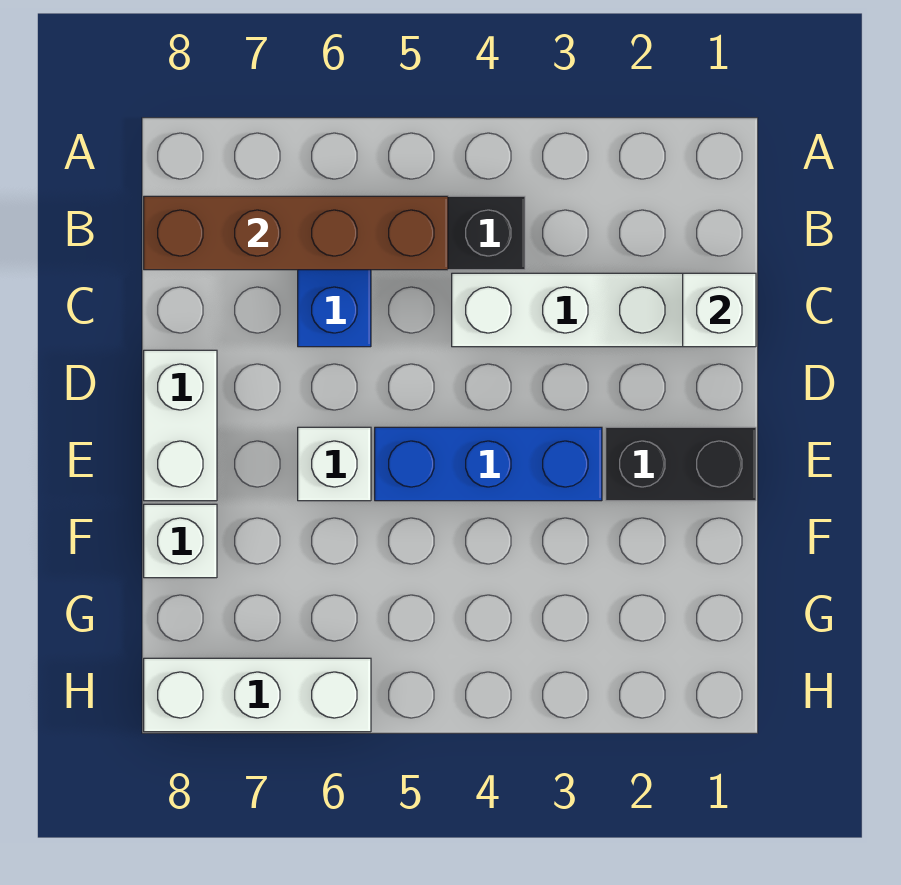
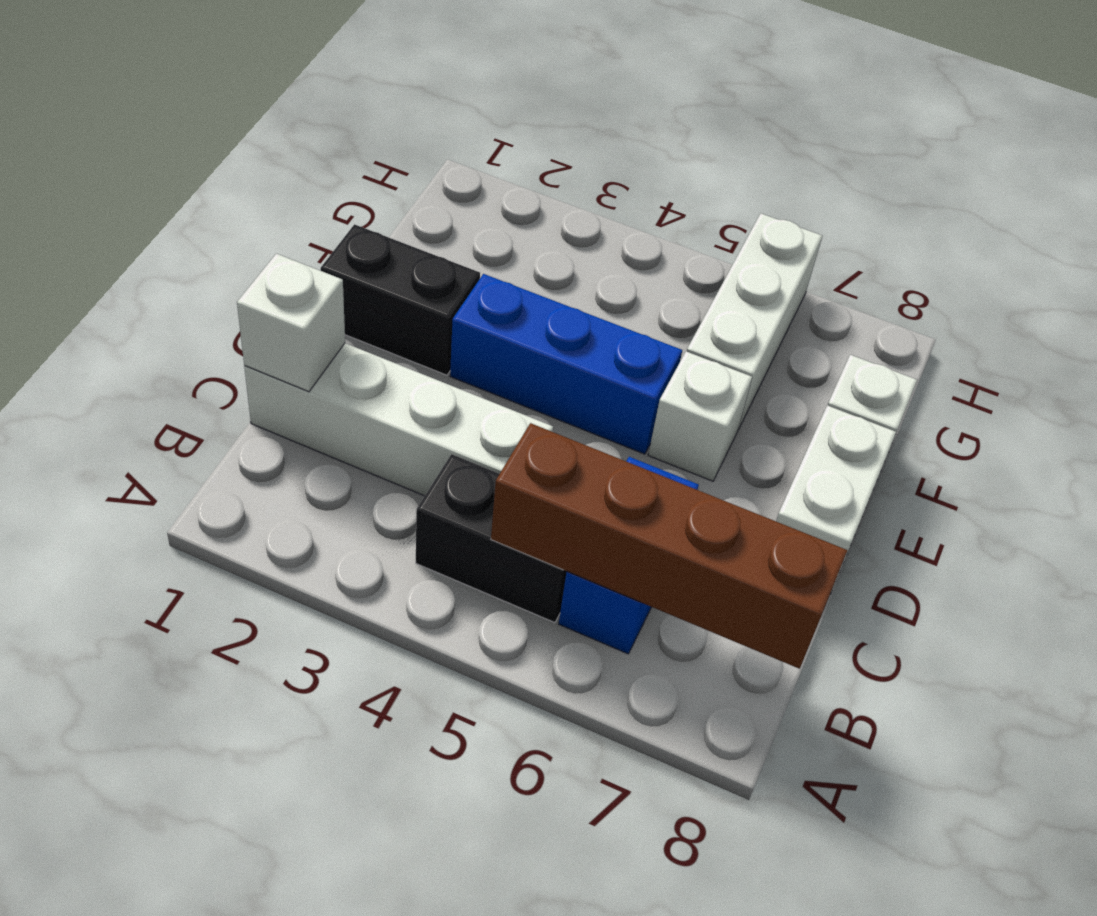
white 1x3 brick [144,658,371,732] -> white 1x3 brick turned to [687,214,822,430]

